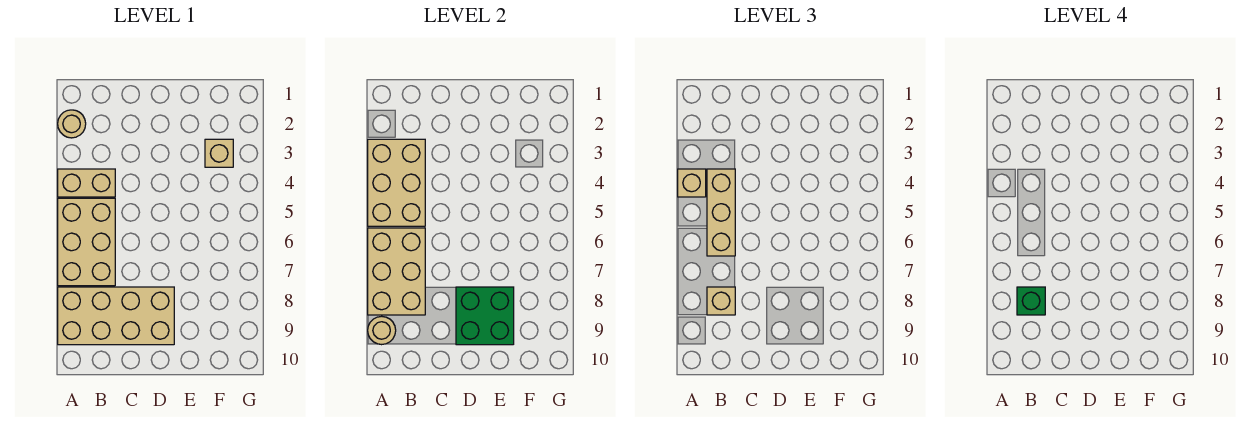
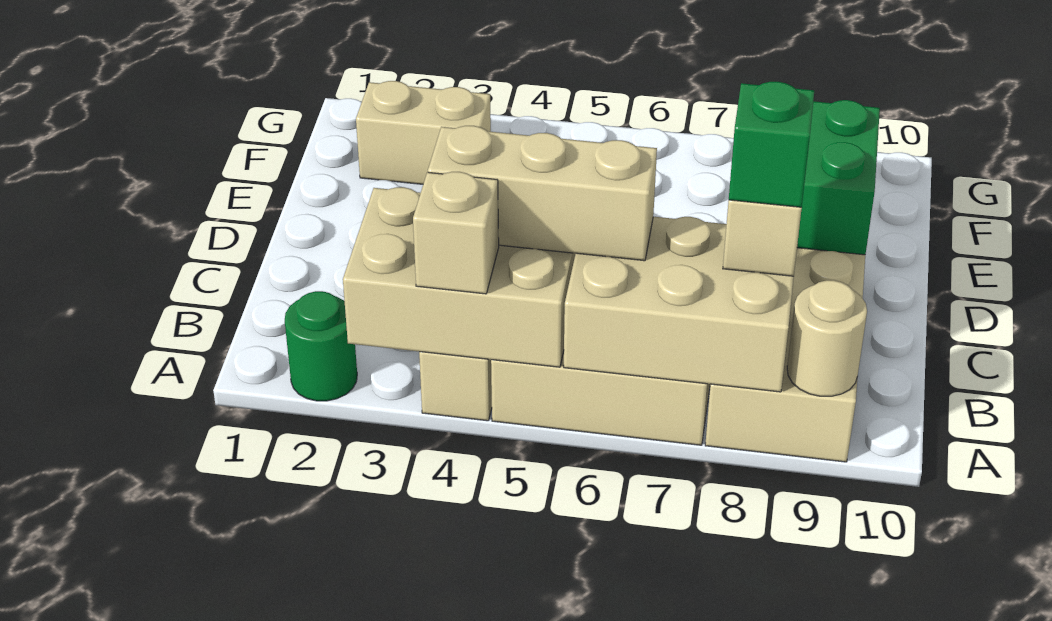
tan 1x1 round brick [58,110,86,138] -> green 1x1 round brick [285,291,357,401]
tan 1x1 brick [205,139,233,167] -> tan 1x2 brick [356,81,491,184]

